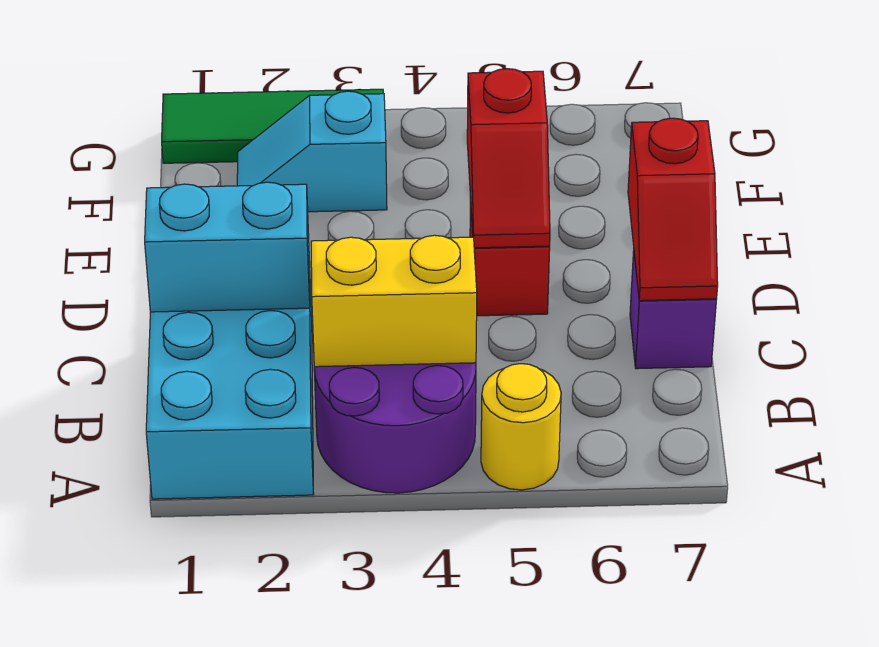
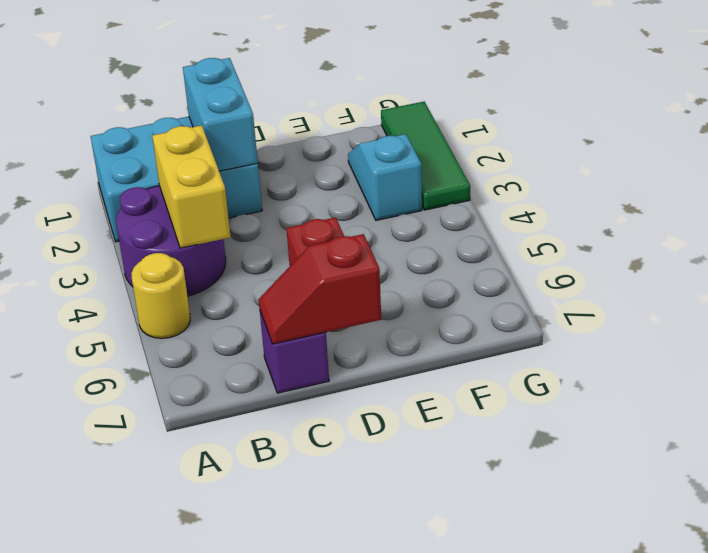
red 1x2 slope [467,69,550,248] -> none

